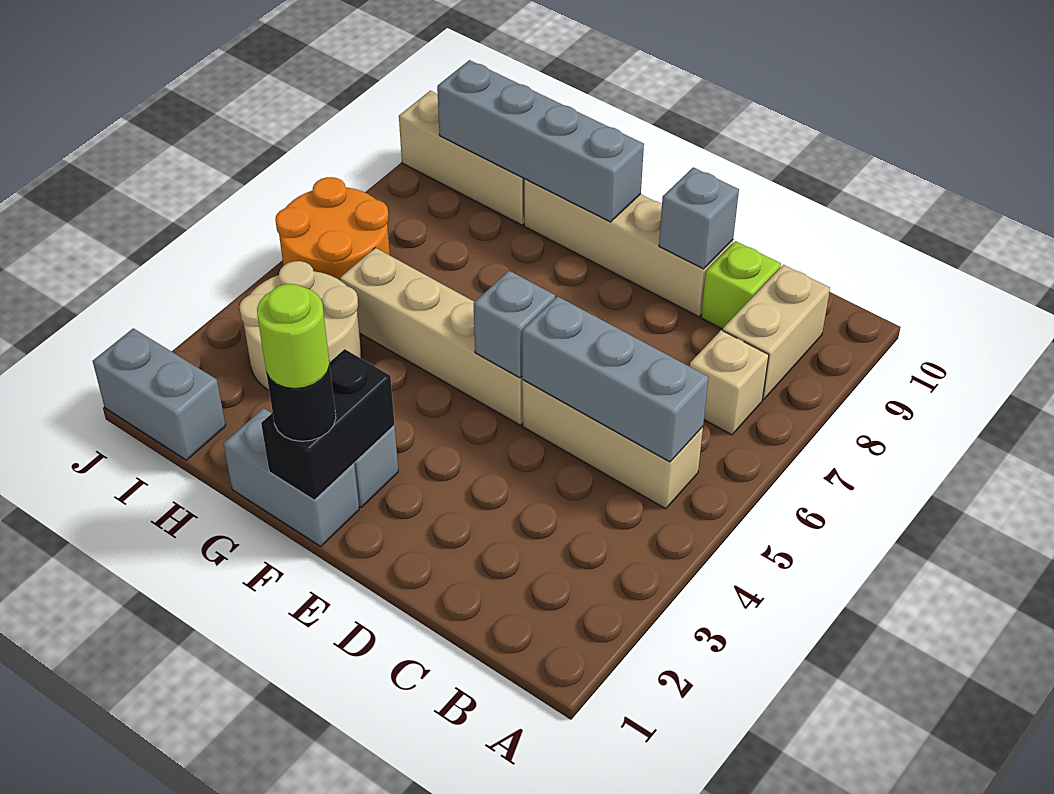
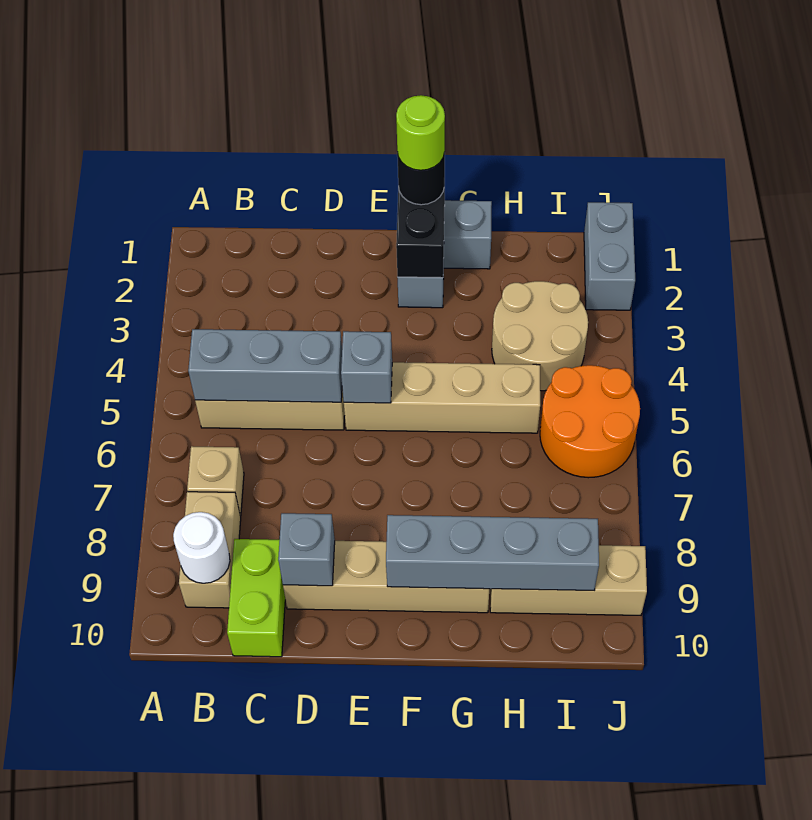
none -> white 1x1 round brick [173,512,230,583]
lime 1x1 brick [701,241,781,329] -> lime 1x2 brick [227,539,285,657]
grey 1x2 brick [93,328,226,460] -> grey 1x2 brick turned to [584,202,635,310]

